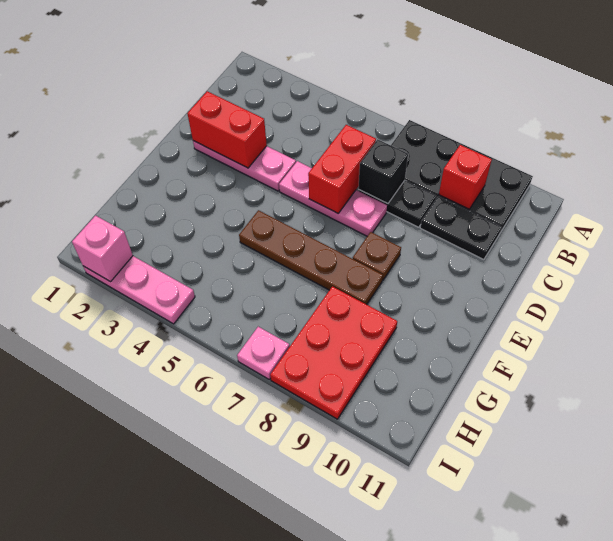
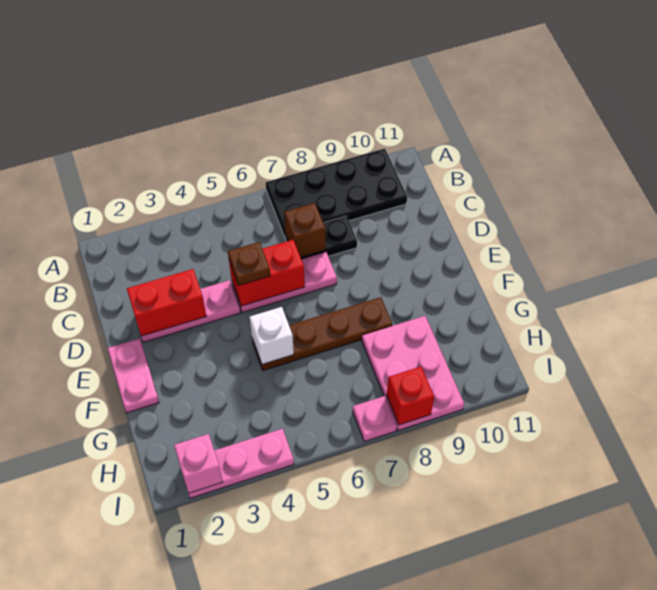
red 1x1 brick [439,145,492,209] -> red 1x1 brick moved to [387,367,434,425]
red 1x2 brick [308,125,376,213] -> red 1x2 brick turned to [229,240,305,306]
black 1x1 brick [358,139,408,204] -> brown 1x1 brick [284,203,326,257]
black 1x2 plate [420,196,502,260] -> none
none -> pink 1x2 plate [108,338,159,413]
brown 1x1 plate [353,232,401,280] -> brown 1x1 plate moved to [228,242,270,285]
none -> white 1x1 brick [250,307,294,364]
red 2x3 plate [270,286,397,419] -> pink 2x3 plate [362,316,464,430]

